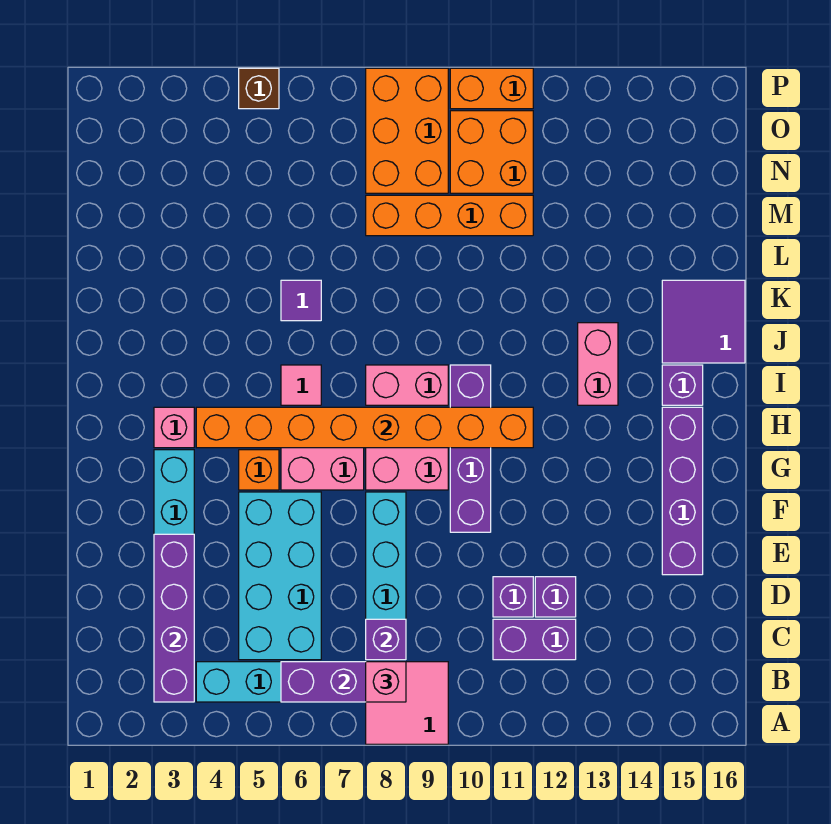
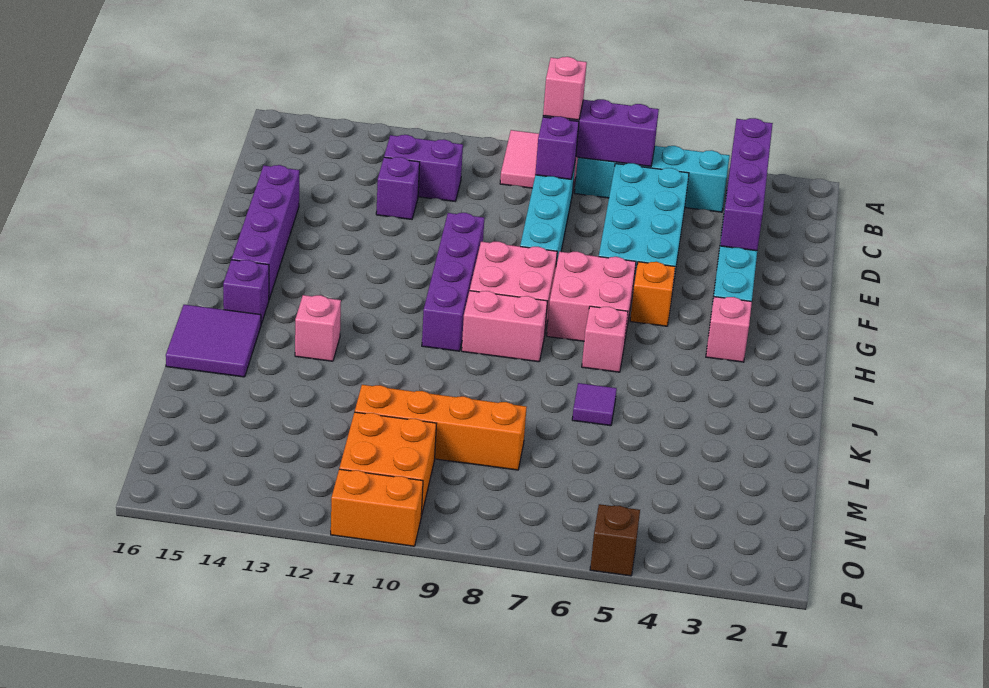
purple 1x1 brick [493,577,533,617] -> none
orange 1x8 brick [196,407,533,448] -> none
pink 1x1 tile [281,365,321,405] -> pink 1x1 brick [582,306,628,372]
pink 1x2 brick [578,323,618,405] -> pink 1x1 brick [295,295,341,361]
orange 2x3 brick [366,68,448,193] -> none

